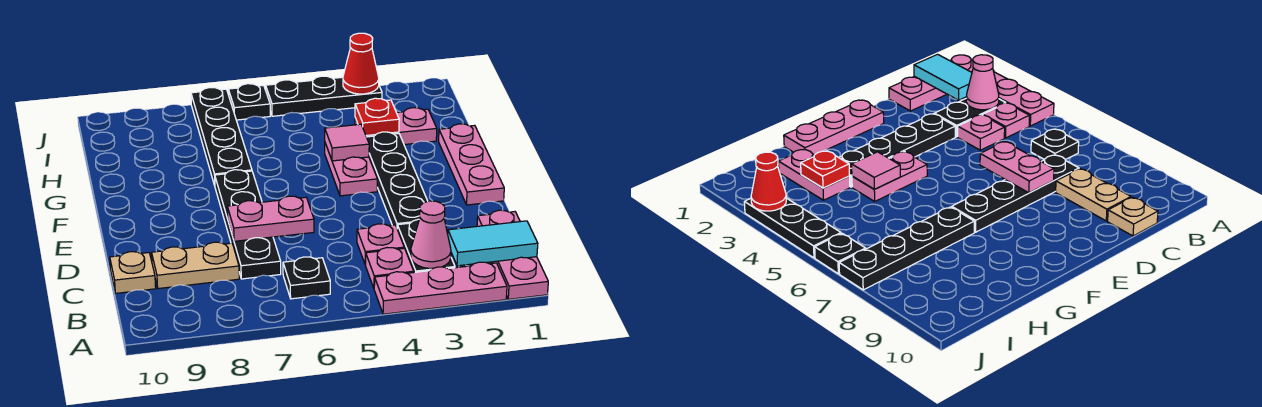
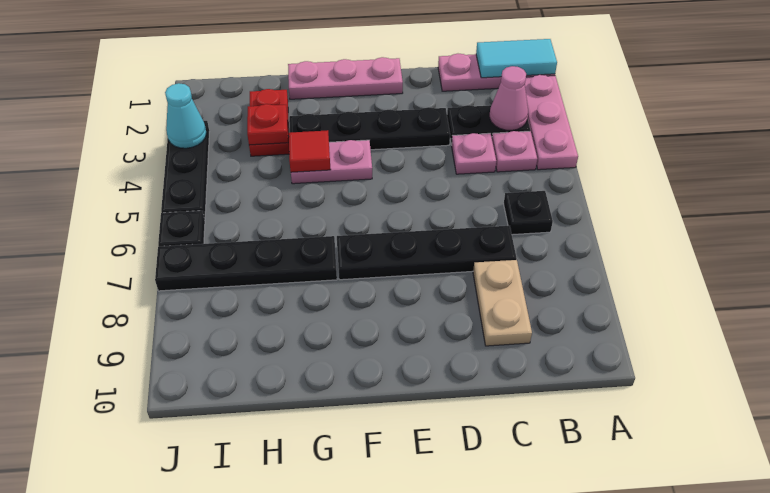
cyan 1x2 tile [448,221,538,266] -> cyan 1x2 tile turned to [476,39,557,78]
tan 1x1 plate [110,252,156,293] -> none
pink 1x2 plate [227,196,314,241] -> none
pink 1x1 tile [325,124,369,161] -> red 1x1 tile [289,130,331,172]
pink 1x2 plate [355,108,437,145] -> red 1x2 plate [249,89,289,156]
red 1x1 cone [343,33,379,94] -> cyan 1x1 cone [165,83,207,148]

